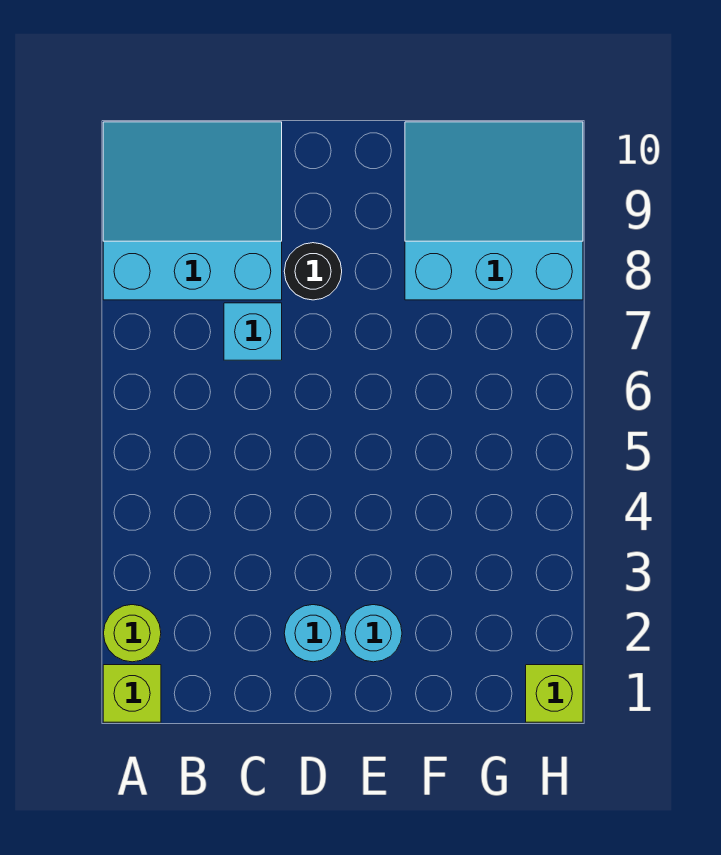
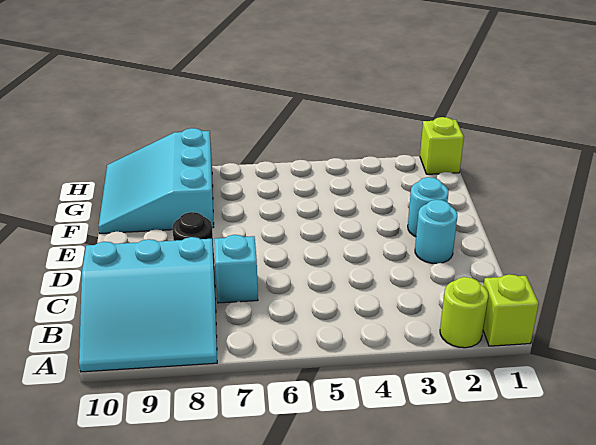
cyan 3x3 slope [103,122,282,300] -> cyan 3x3 slope turned to [79,237,217,372]

